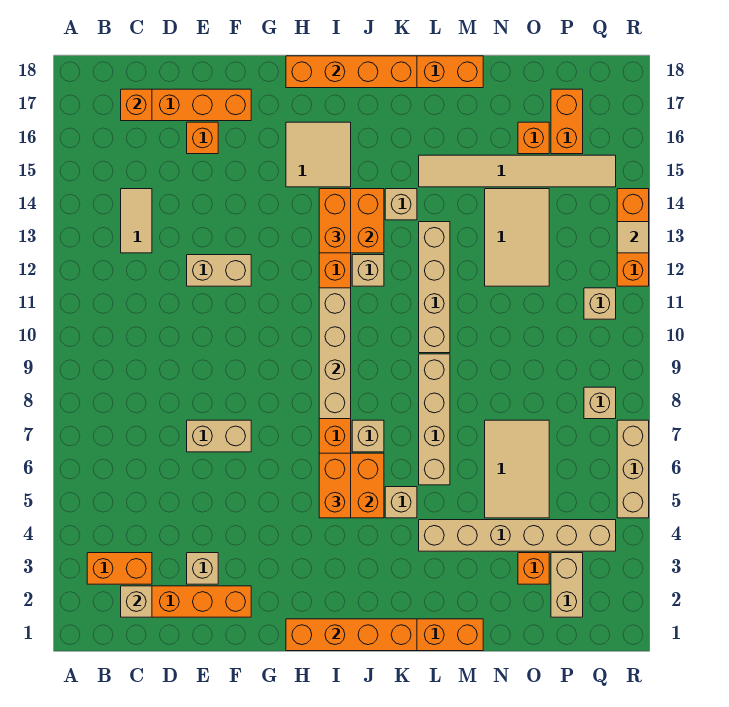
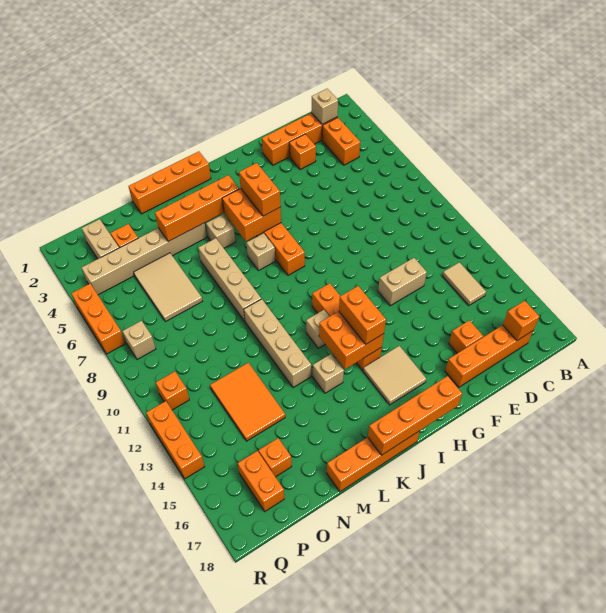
orange 1x2 brick [87,553,152,584] -> orange 1x2 brick turned to [322,118,360,165]
tan 1x1 brick [187,553,218,584] -> orange 1x1 brick [289,134,316,170]
tan 1x2 brick [187,420,251,452] -> none
orange 1x4 brick [286,619,417,651] -> orange 1x4 brick moved to [155,175,239,242]
tan 1x4 brick [319,288,351,419] -> none
tan 1x6 tile [419,155,616,187] -> none
tan 2x3 tile [485,189,549,286] -> orange 2x3 tile [210,363,285,441]
tan 1x1 brick [584,288,616,319] -> orange 1x1 brick [156,372,189,410]
tan 1x3 brick [617,420,649,518] -> orange 1x3 brick [71,284,125,354]
tan 1x1 tile [617,222,649,253] -> none

